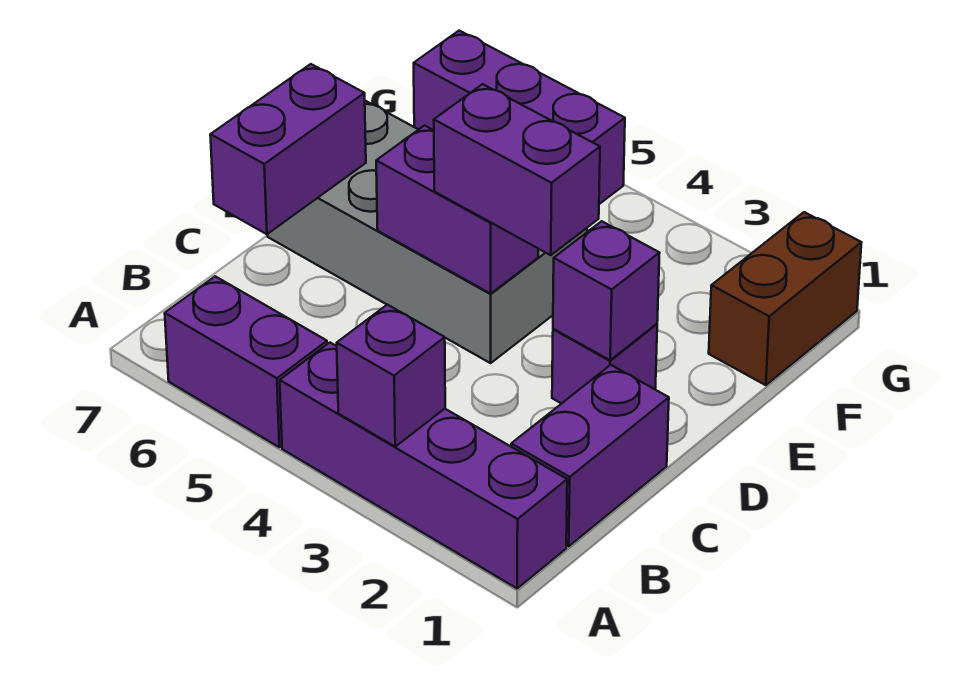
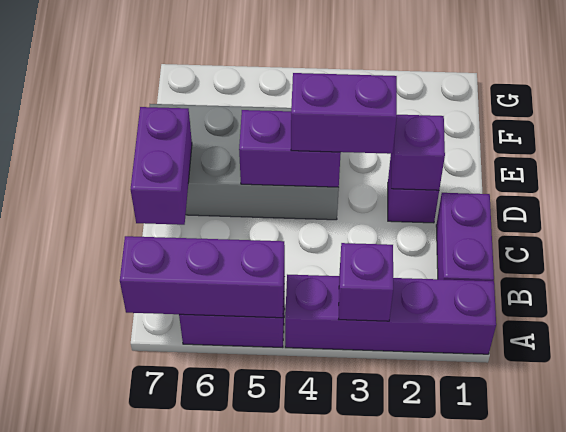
brown 1x2 brick [709,212,862,385] -> none
purple 1x3 brick [414,31,625,204] -> purple 1x3 brick moved to [120,236,285,318]

